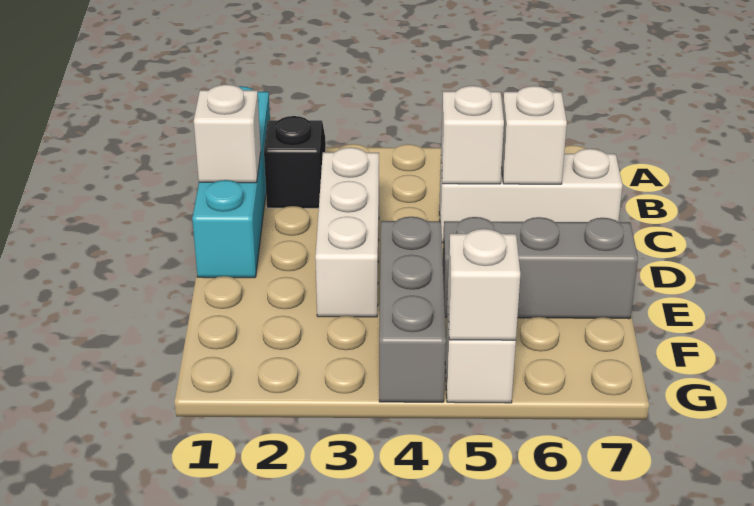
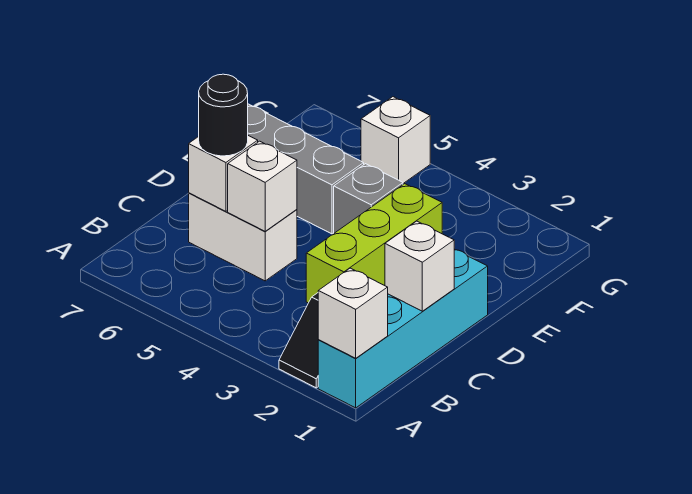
white 1x3 brick [315,147,379,317] -> lime 1x3 brick [306,184,442,303]
white 1x3 brick [439,149,623,243] -> white 1x2 brick [189,193,297,281]
none -> black 1x1 round brick [199,74,248,156]
grey 1x3 brick [379,217,446,402] -> grey 1x1 brick [334,164,403,233]
white 1x1 brick [447,229,520,340] -> white 1x1 brick moved to [318,268,388,358]

